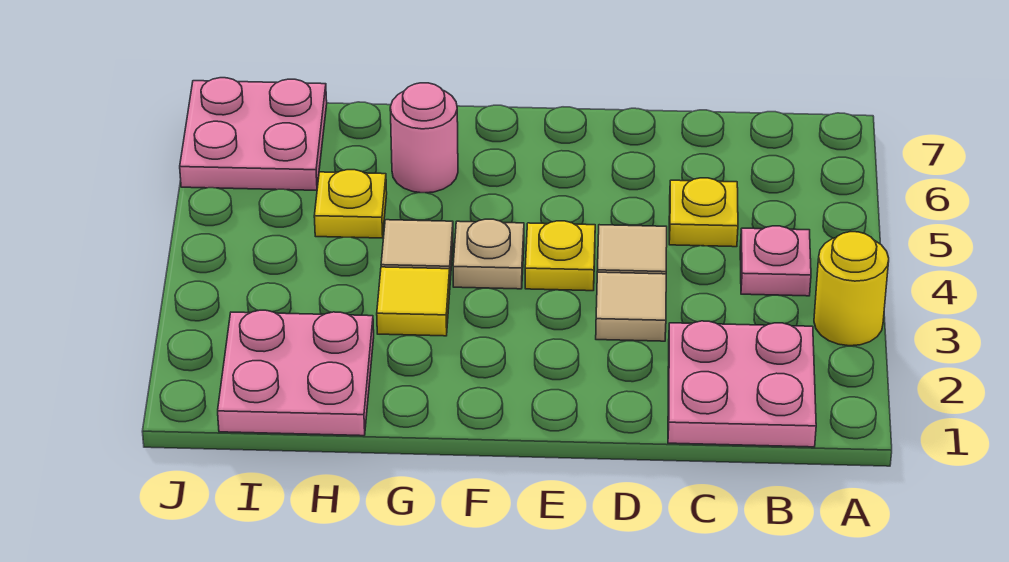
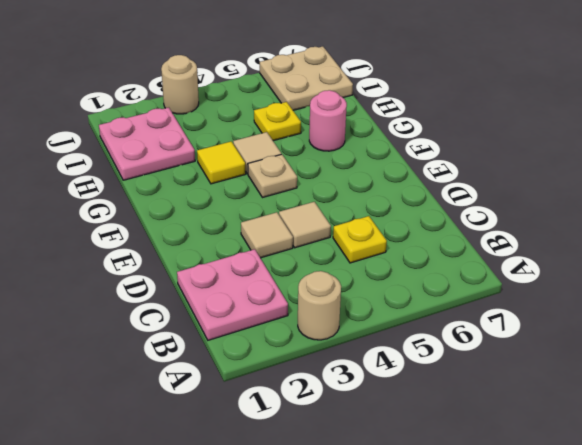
yellow 1x1 round brick [814,232,889,346] -> tan 1x1 round brick [298,271,341,340]
pink 1x1 plate [740,226,811,296] -> none
yellow 1x1 plate [525,221,595,291] -> none
pink 2x2 plate [180,78,327,190] -> tan 2x2 plate [260,46,353,110]
none -> tan 1x1 round brick [161,55,199,114]

